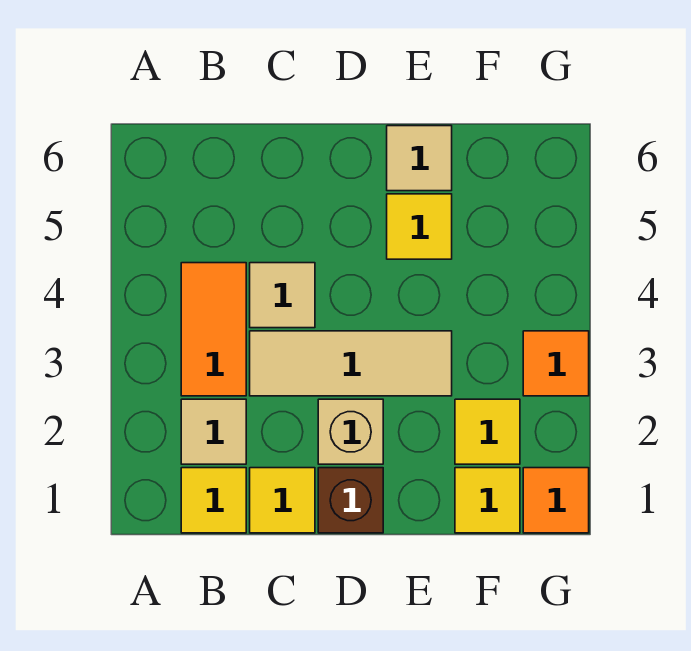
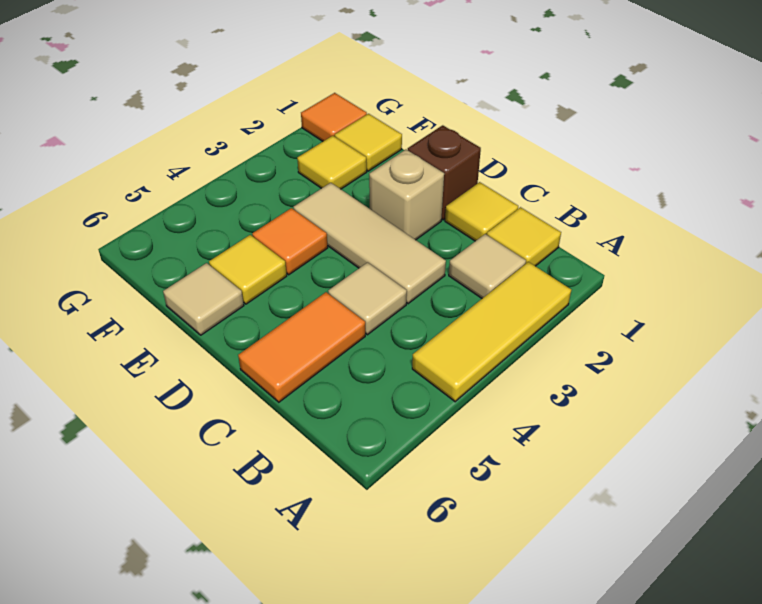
none -> yellow 1x3 tile [412,262,571,402]
orange 1x2 tile [181,263,246,396] -> orange 1x2 tile moved to [238,292,365,402]
orange 1x1 tile [523,331,589,396] -> orange 1x1 tile moved to [252,208,328,275]

